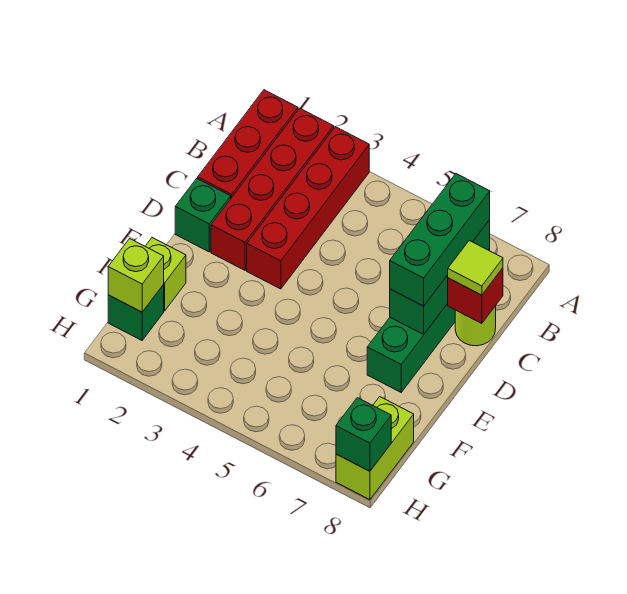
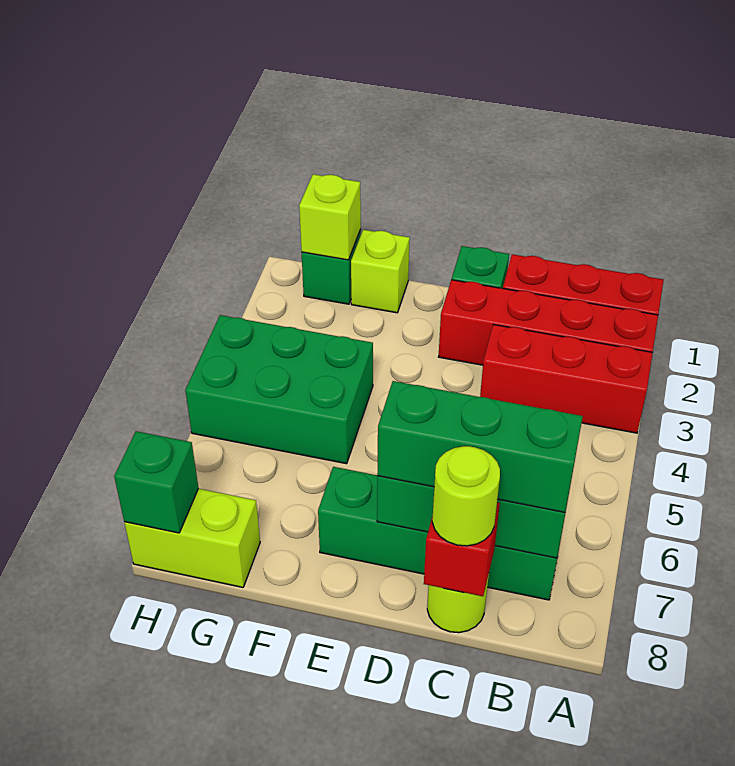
red 1x4 brick [247,127,369,289] -> red 1x3 brick [480,325,653,433]
lime 1x1 tile [448,240,503,295] -> lime 1x1 round brick [432,446,500,546]
none -> green 2x3 brick [185,315,373,464]

